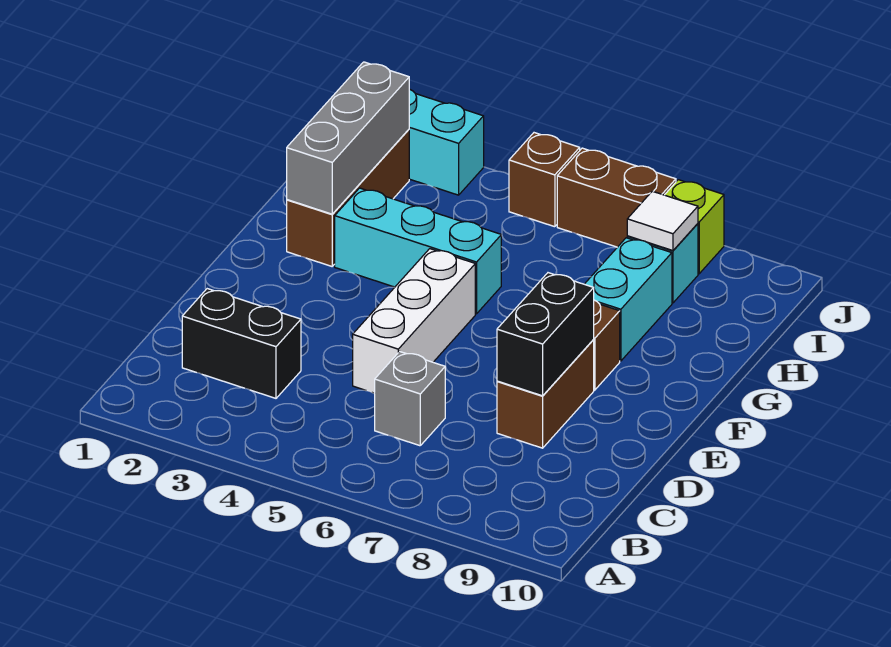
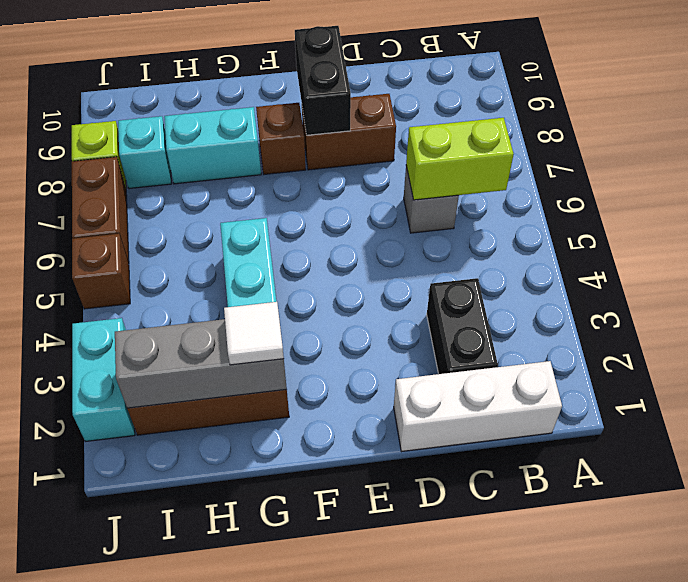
none -> lime 1x2 brick [406,118,514,200]
white 1x3 brick [353,249,475,393] -> white 1x3 brick moved to [394,361,562,452]
black 1x2 brick [497,273,594,396] -> black 1x2 brick turned to [295,26,351,135]
white 1x1 tile [627,191,698,251] -> white 1x1 tile moved to [224,302,284,365]

